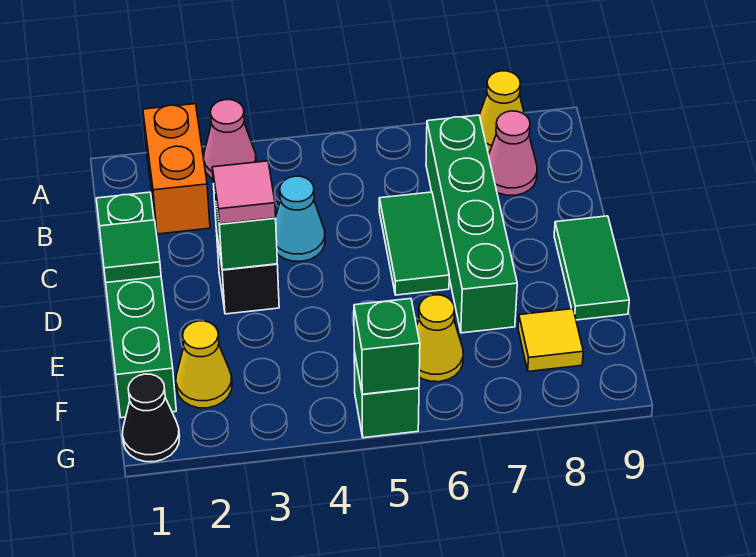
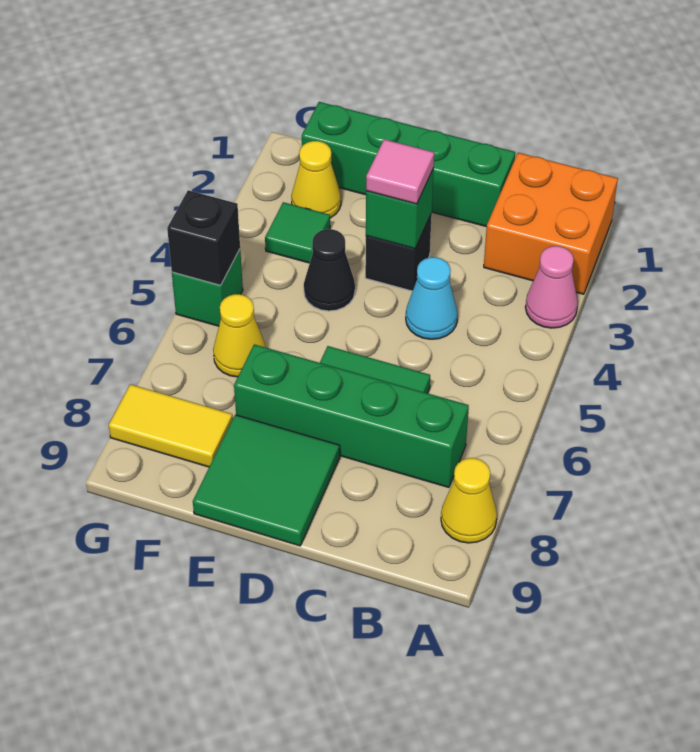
orange 1x2 brick [143,104,210,234] -> orange 2x2 brick [484,153,618,294]
pink 1x1 cone [489,111,537,195] -> none
green 1x1 tile [99,220,161,283] -> green 1x1 tile moved to [265,202,330,263]
green 1x2 tile [554,216,629,320] -> green 2x2 tile [193,415,340,546]
yellow 1x1 tile [518,309,583,371] -> yellow 1x2 tile [109,384,233,467]
black 1x1 cone [122,374,179,462] -> black 1x1 cone moved to [304,229,355,311]
green 1x1 brick [354,299,420,394] -> black 1x1 brick [167,190,240,285]

